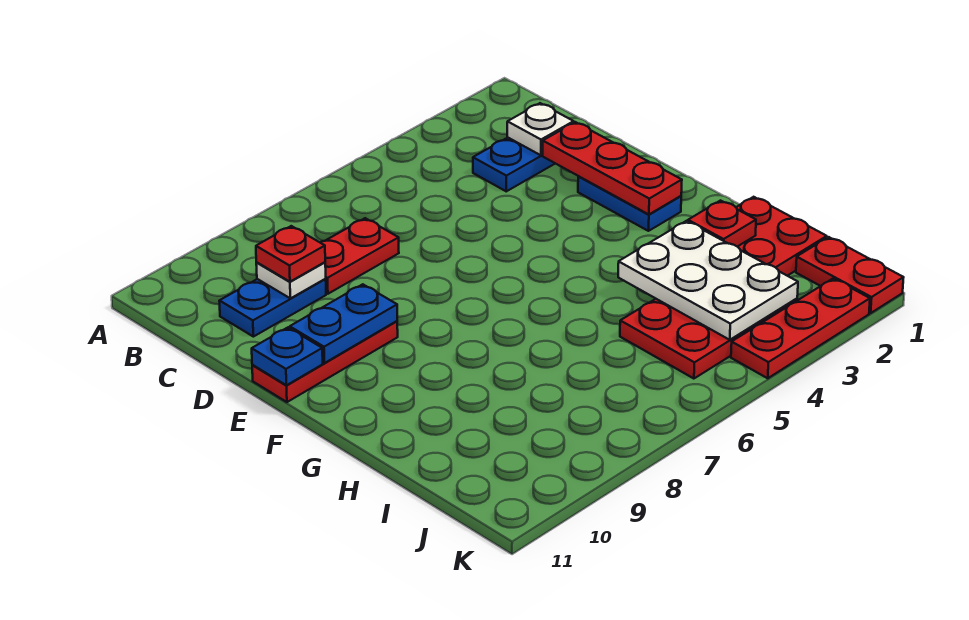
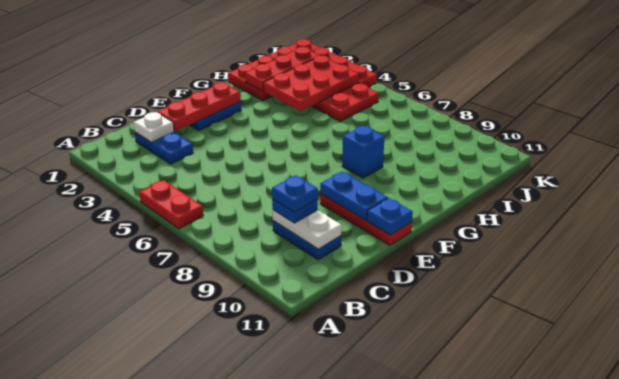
red 1x2 plate [320,218,399,294] -> red 1x2 plate moved to [139,180,203,229]
white 1x1 plate [256,262,326,298] -> white 1x2 plate [273,210,342,249]
red 1x1 plate [256,226,325,282] -> blue 1x1 plate [272,199,318,223]
none -> blue 1x1 plate [272,175,318,212]
none -> blue 1x1 brick [342,126,384,178]
red 1x1 plate [688,201,756,247] -> red 1x3 plate [245,47,319,91]
white 2x3 plate [618,221,798,340] -> red 2x3 plate [263,55,359,111]

